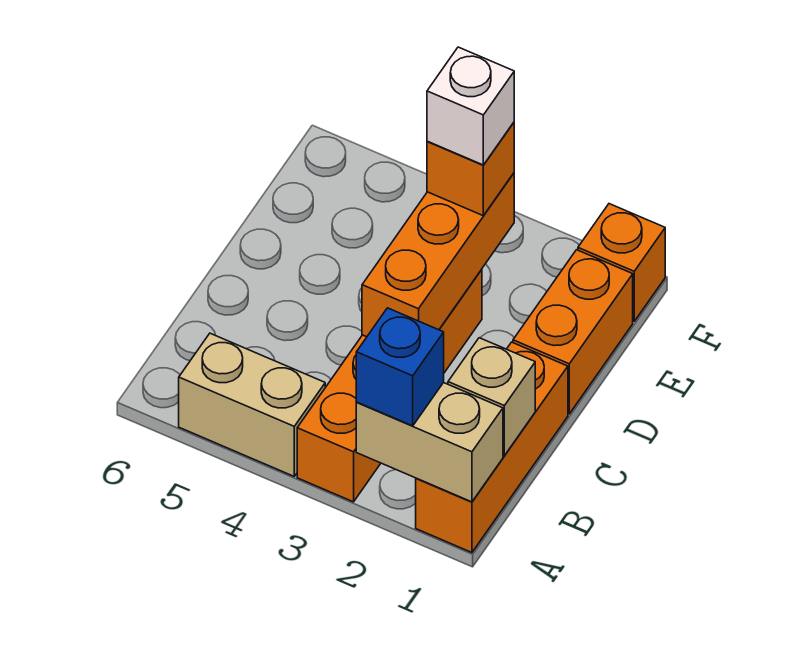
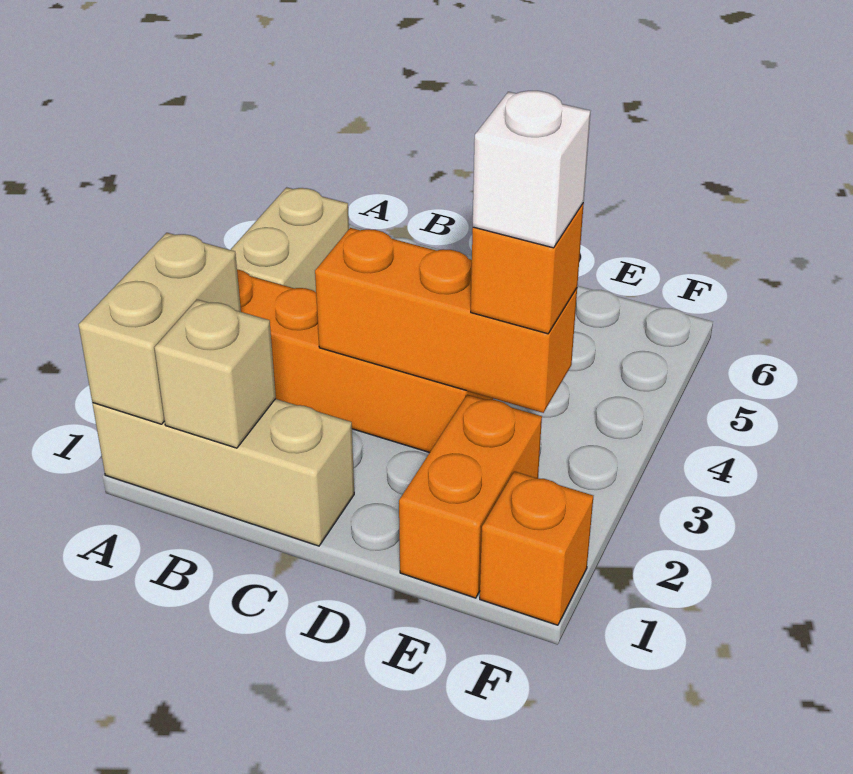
orange 1x3 brick [416,342,568,553] -> tan 1x3 brick [93,399,354,546]
blue 1x1 brick [356,308,444,426] -> none
orange 1x2 brick [513,250,633,414] -> orange 1x2 brick turned to [399,395,542,598]

